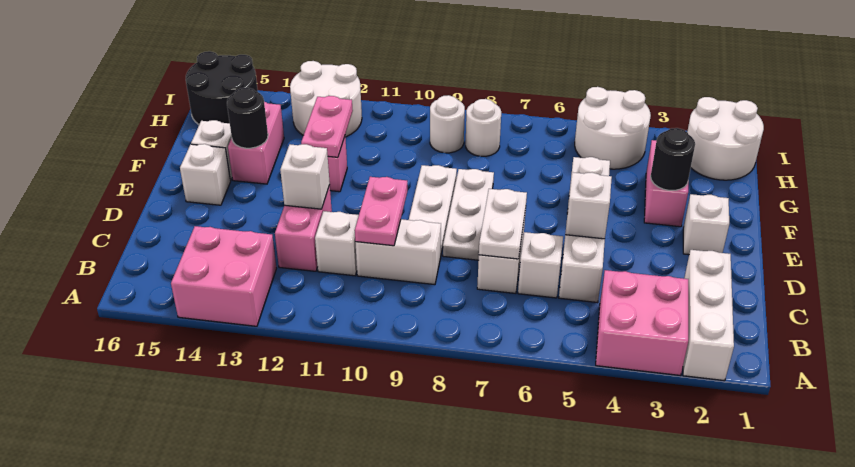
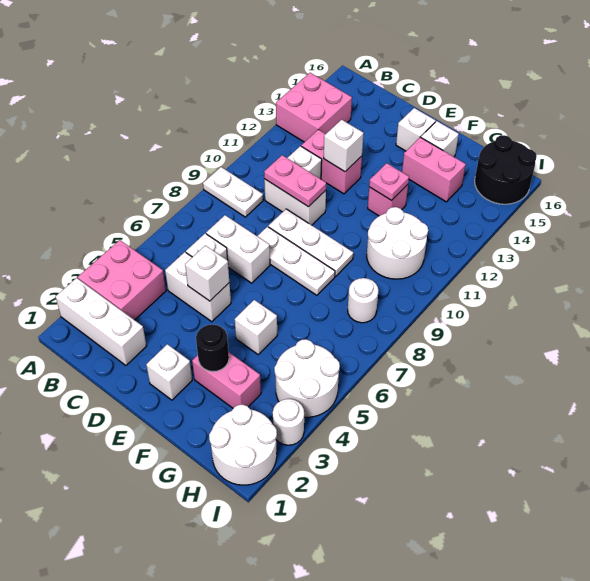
white 1x2 plate [479,189,527,259] -> white 1x2 plate moved to [203,167,263,217]
white 1x2 brick [355,219,441,285] -> white 1x2 brick turned to [264,179,326,225]
pink 1x2 plate [301,96,353,157] -> pink 1x1 plate [369,163,409,201]
black 1x1 round brick [227,88,268,148] -> none
white 1x1 round brick [430,95,465,153] -> white 1x1 round brick moved to [273,399,304,445]
white 2x2 round brick [290,61,362,137] -> white 2x2 round brick moved to [367,207,428,279]

